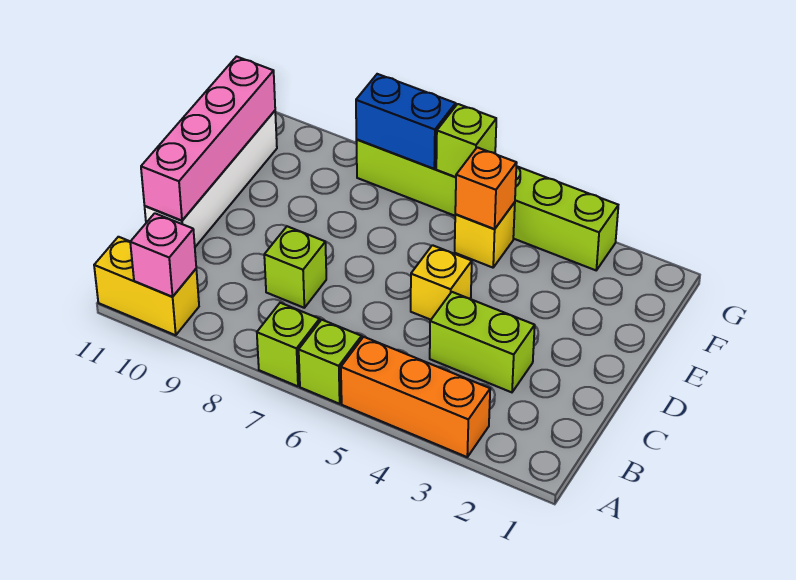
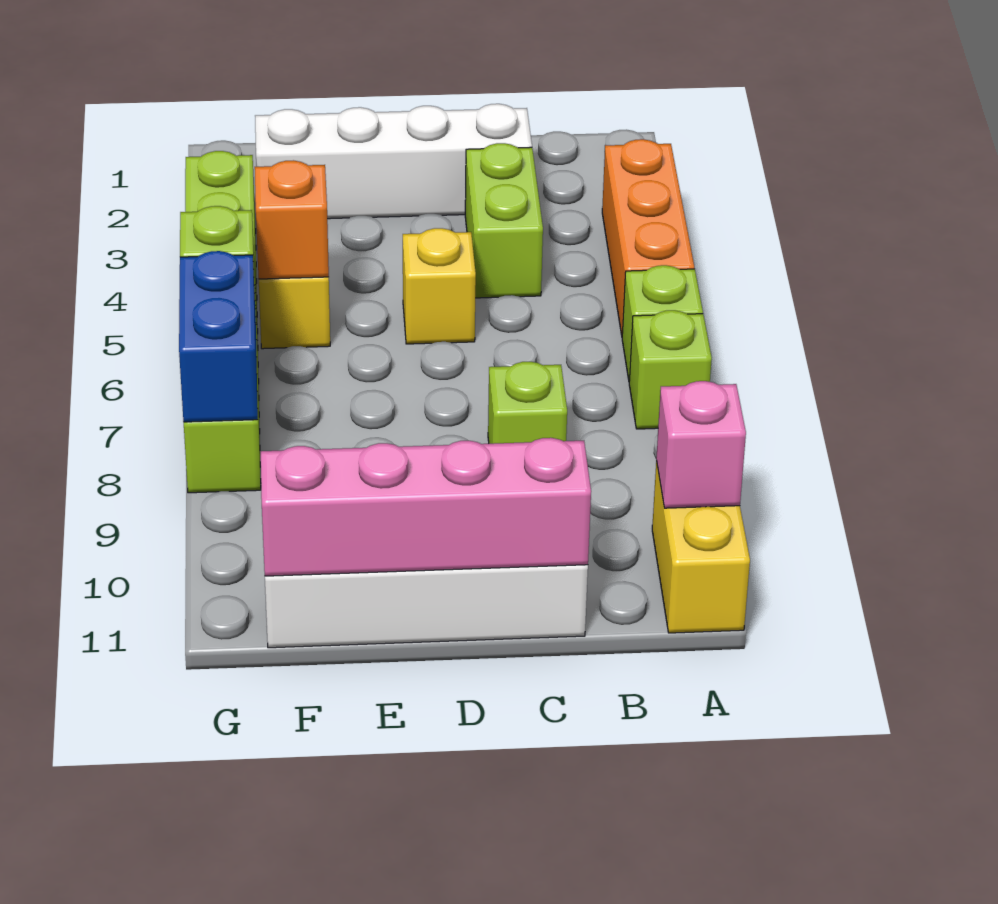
none -> white 1x4 brick [255,104,532,219]

